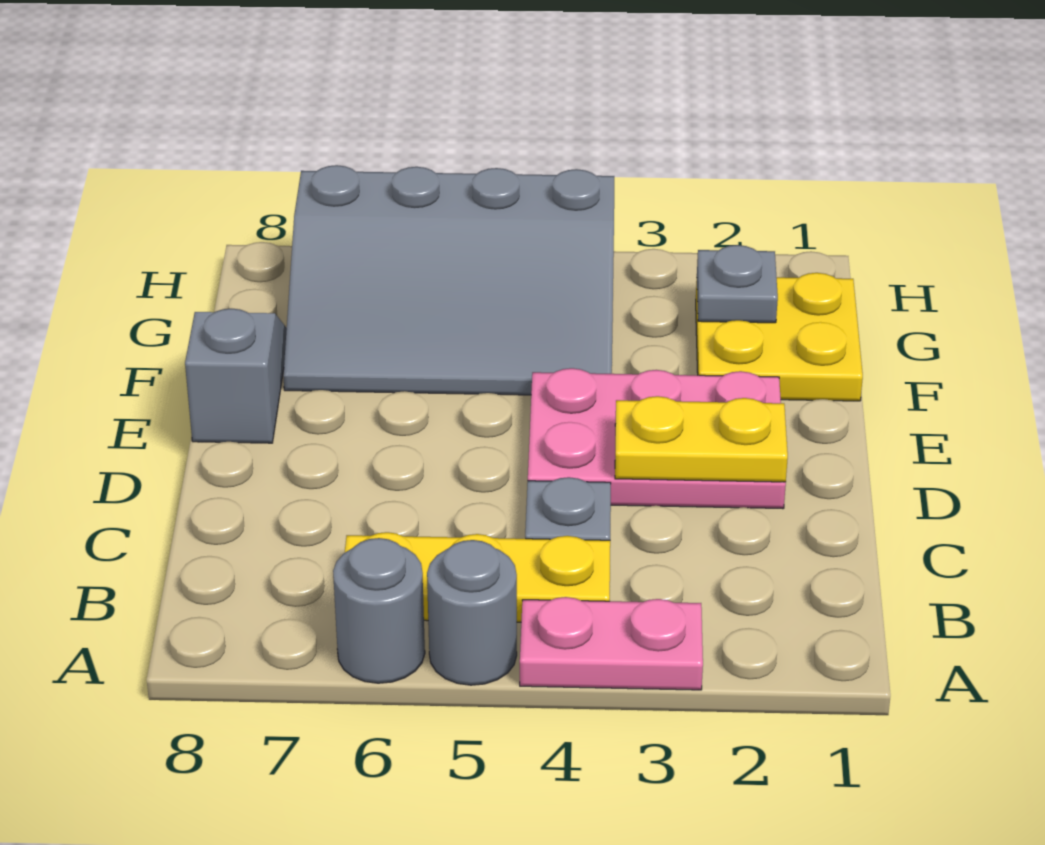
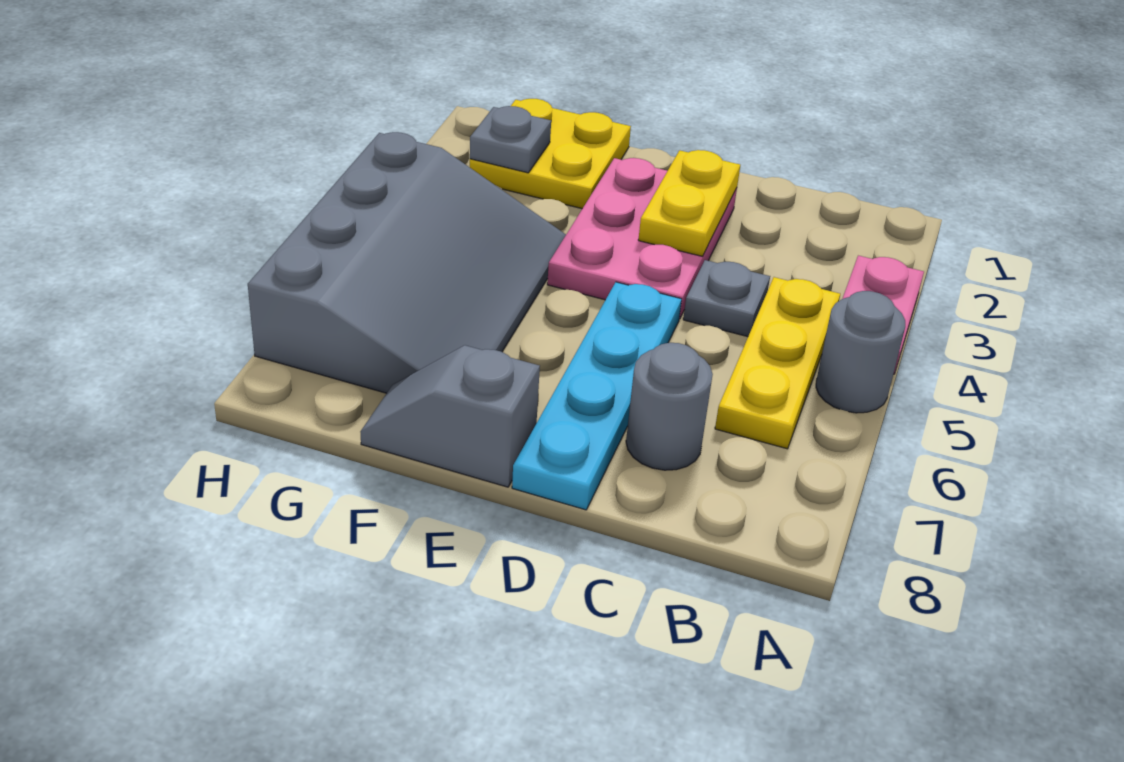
grey 1x1 round brick [333,538,425,683] -> grey 1x1 round brick moved to [626,343,713,470]
none -> cyan 1x4 plate [512,282,682,510]

